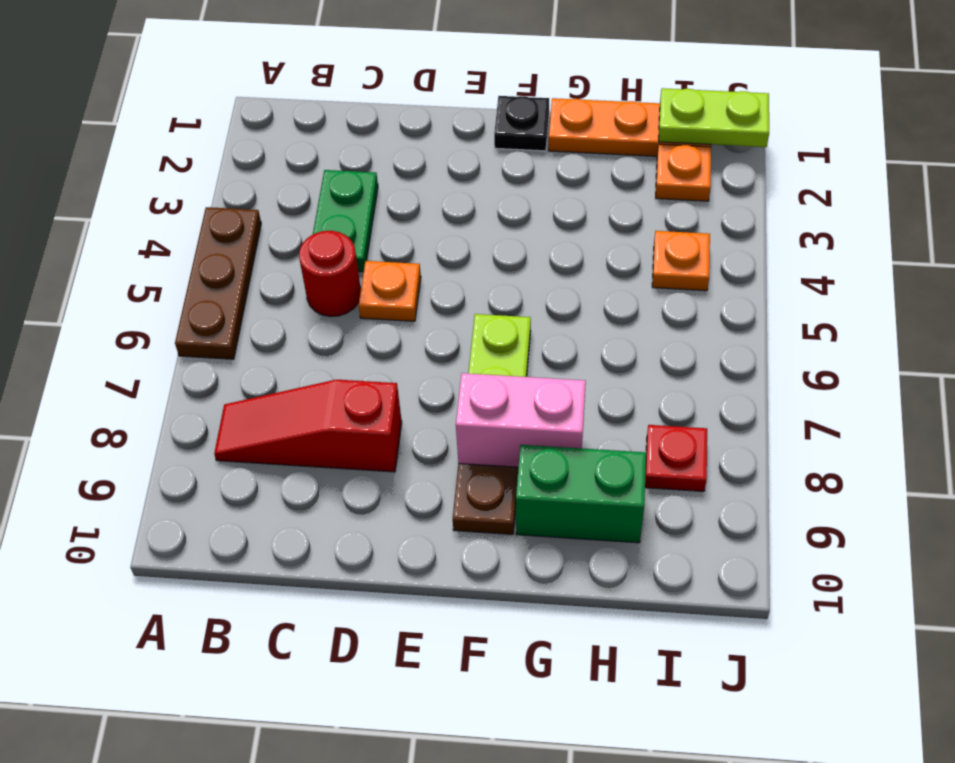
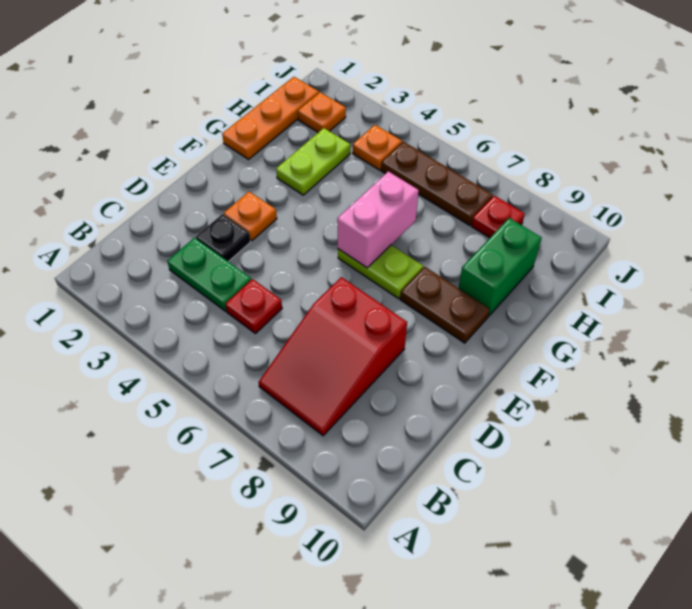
brown 1x3 plate [175,207,261,359] -> brown 1x3 plate moved to [381,142,493,226]
red 1x3 slope [214,380,402,472] -> red 2x3 slope [258,277,407,436]
red 1x1 round brick [299,231,361,317] -> red 1x1 plate [225,279,282,334]
orange 1x1 plate [358,261,421,321] -> orange 1x1 plate moved to [224,192,277,241]
black 1x1 plate [494,96,549,151] -> black 1x1 plate moved to [196,214,251,262]
pink 1x2 brick [456,373,586,467] -> pink 1x2 brick moved to [337,171,419,268]
lime 1x2 plate [659,88,769,147] -> lime 1x2 plate moved to [276,128,350,195]

